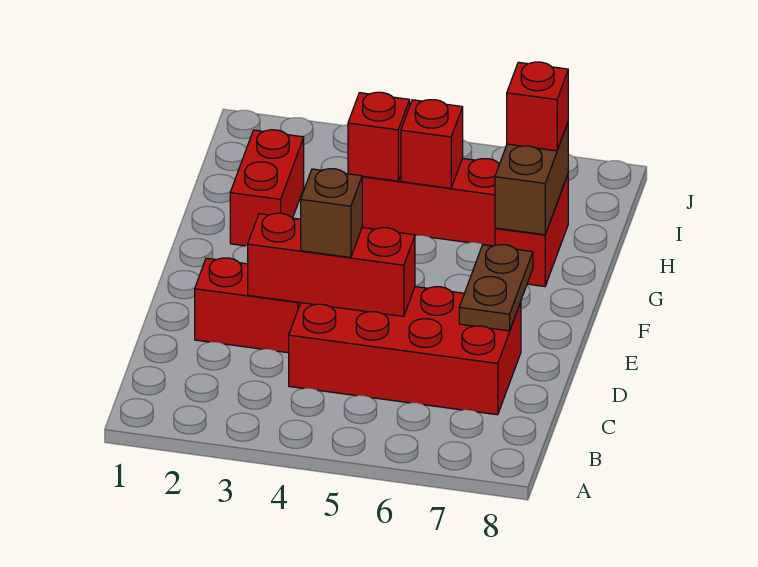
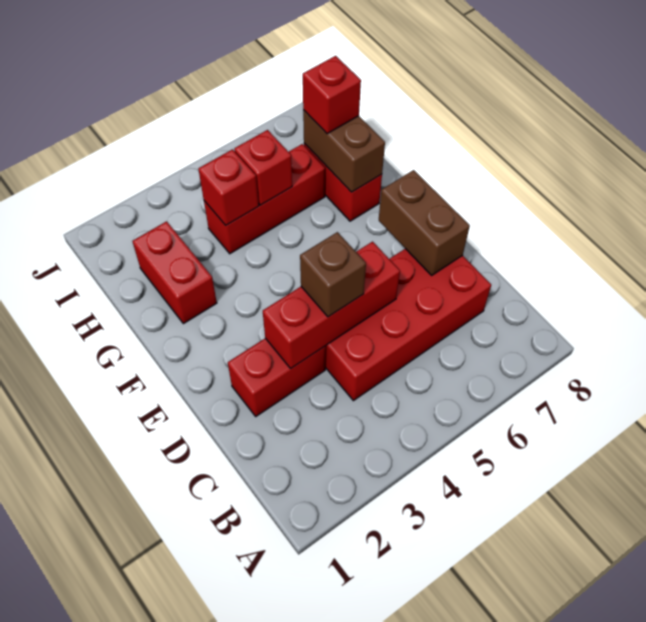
brown 1x2 plate [459,245,533,331] -> brown 1x2 brick [379,170,470,275]

